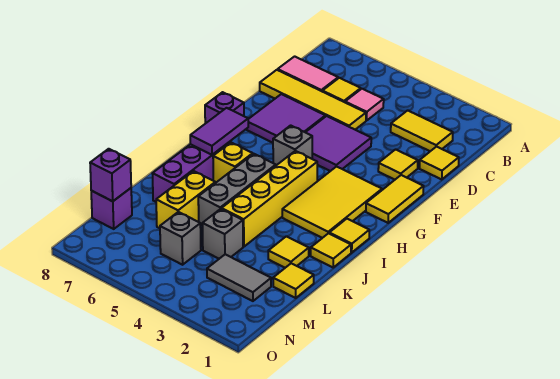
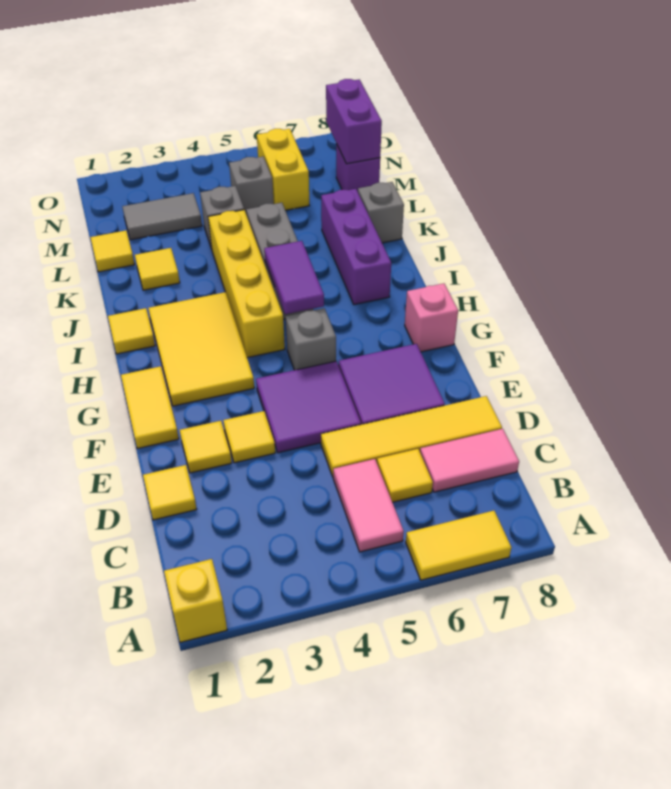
yellow 1x2 tile [391,110,453,151] -> yellow 1x2 tile moved to [406,511,511,580]
pink 1x1 tile [345,89,384,121] -> pink 1x2 tile [333,459,404,552]
purple 1x1 brick [205,92,244,124] -> pink 1x1 brick [405,283,458,352]
purple 1x2 tile [190,108,248,155] -> purple 1x2 tile moved to [264,241,324,314]
yellow 1x1 brick [213,143,253,183] -> yellow 1x1 brick moved to [164,559,227,643]
yellow 1x1 tile [311,233,351,267] -> yellow 1x1 tile moved to [223,411,275,463]
yellow 1x2 brick [156,171,215,228] -> yellow 1x2 brick moved to [257,129,309,210]
none -> grey 1x1 brick [358,182,404,243]
purple 1x1 brick [90,149,131,201] -> purple 1x2 brick [326,79,382,164]

